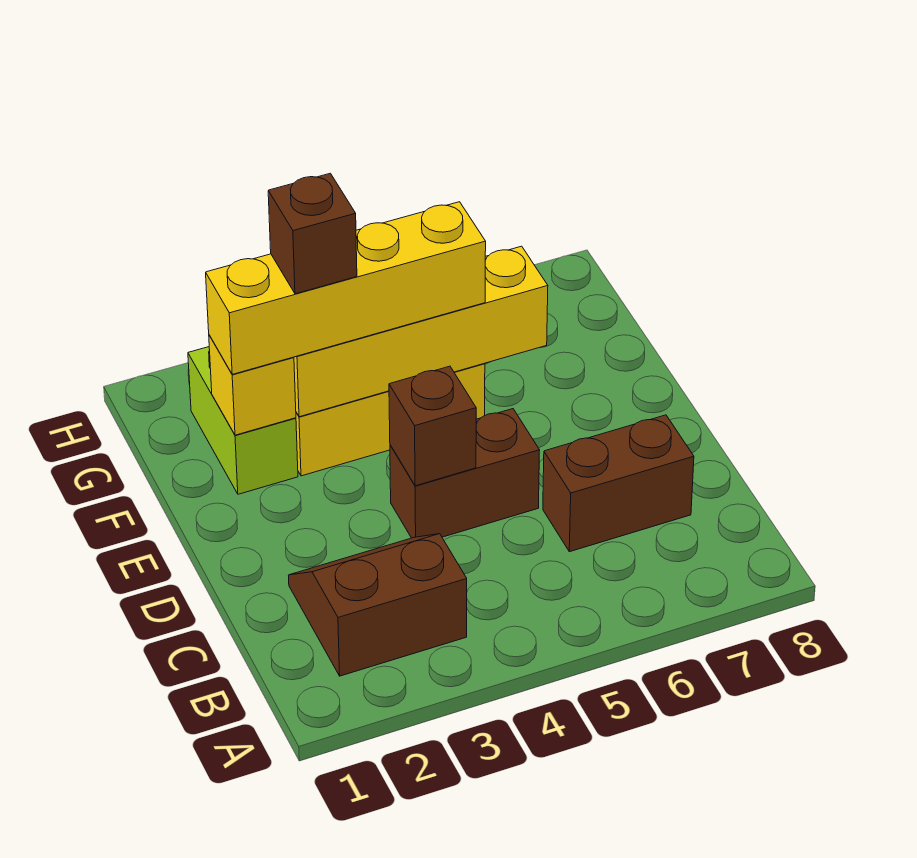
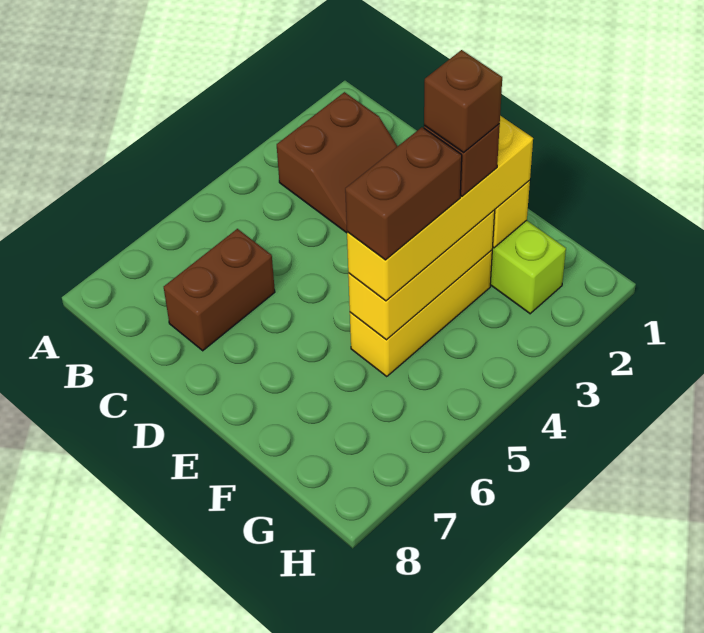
brown 1x2 brick [390,409,540,538] -> brown 1x2 brick moved to [345,127,462,260]
brown 1x1 brick [389,366,476,486] -> brown 1x1 brick moved to [424,50,502,152]
yellow 1x4 brick [294,246,548,417] -> yellow 1x3 brick [348,210,495,340]

